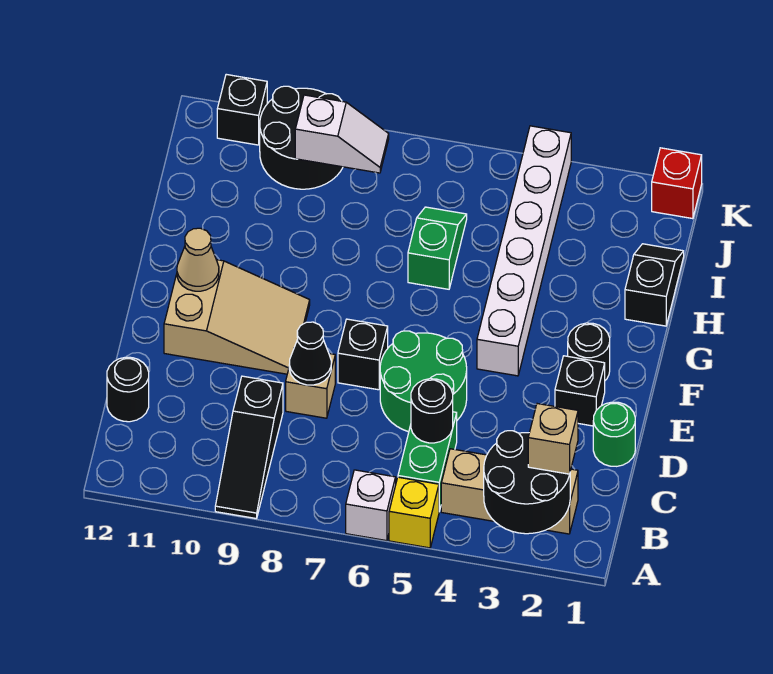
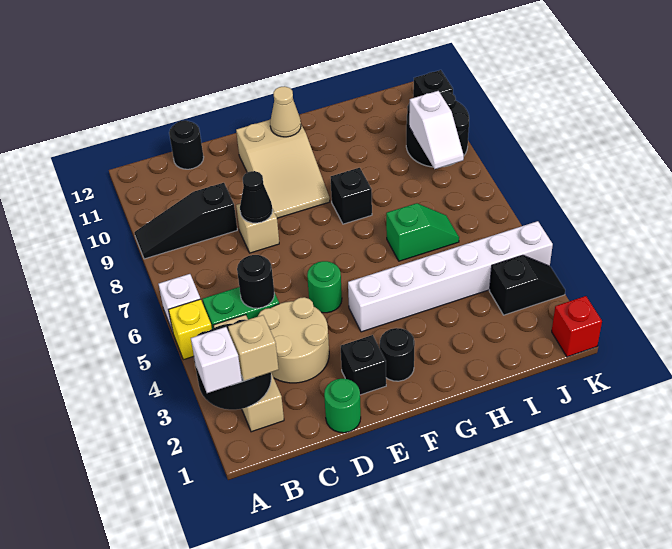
none -> white 1x1 brick [191,327,242,393]
none -> tan 2x2 round brick [258,297,329,383]
green 2x2 round brick [380,331,467,432] -> green 1x1 round brick [307,261,342,313]
black 1x1 brick [338,319,388,390] -> black 1x1 brick moved to [331,168,372,224]
black 1x2 slope [625,244,684,326] -> black 1x2 slope moved to [489,255,565,315]

